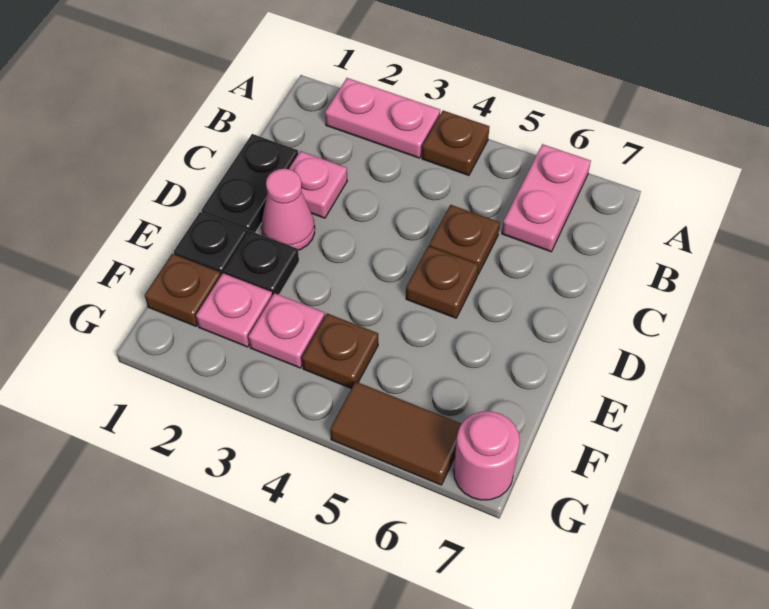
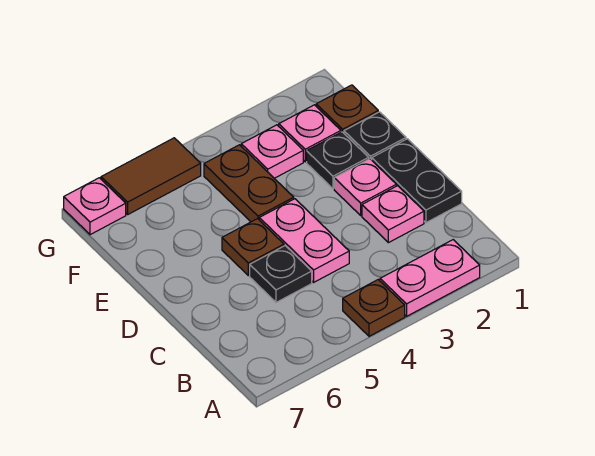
pink 1x2 plate [502,144,591,252] -> pink 1x2 plate moved to [259,199,349,282]
brown 1x1 plate [429,205,500,274] -> black 1x1 plate [250,246,312,302]
pink 1x1 cone [261,169,315,250] -> pink 1x1 plate [334,159,396,215]
brown 1x1 plate [302,314,378,388] -> brown 1x2 plate [204,145,294,222]
pink 1x1 round brick [454,411,520,500] -> pink 1x1 plate [64,178,126,235]

